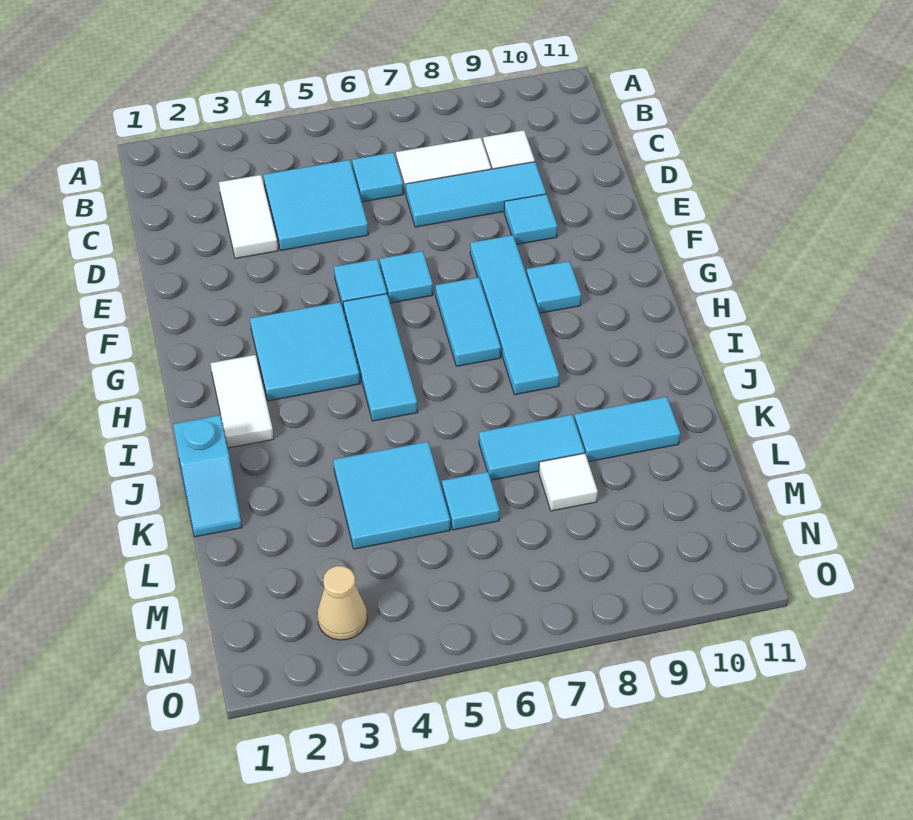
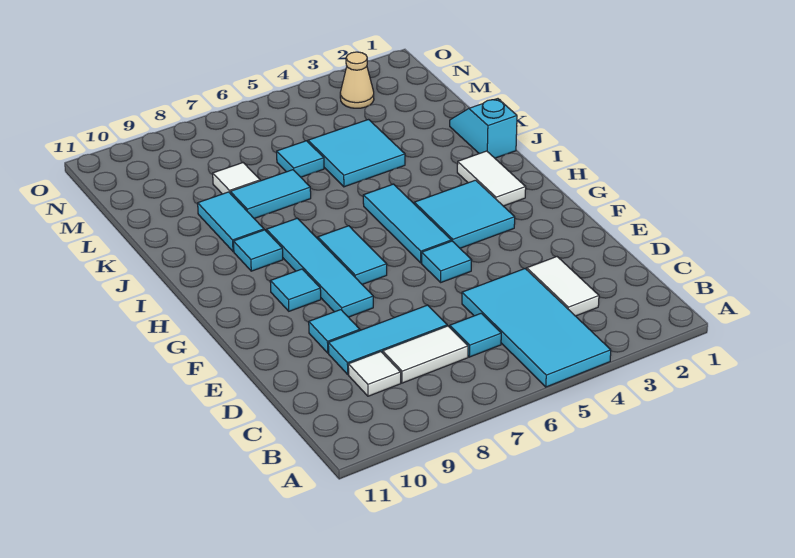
cyan 2x2 tile [264,160,368,251] -> cyan 2x4 tile [462,269,611,387]
cyan 1x1 tile [380,251,433,303] -> cyan 1x1 tile moved to [233,230,283,271]
cyan 1x2 tile [574,397,680,462] -> cyan 1x2 tile turned to [198,192,264,252]

